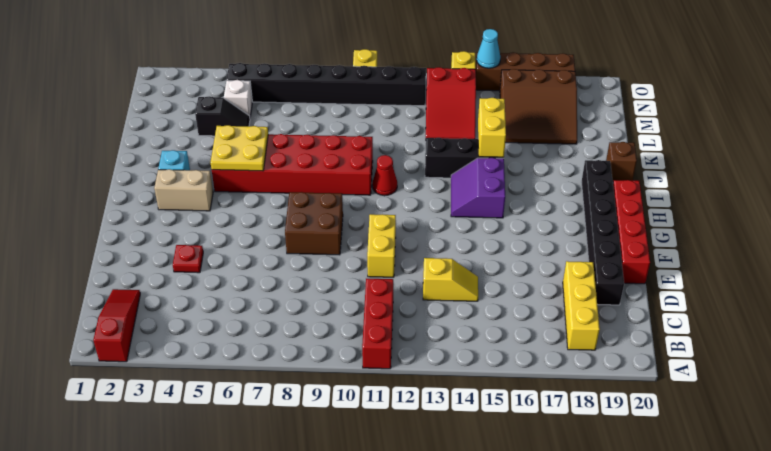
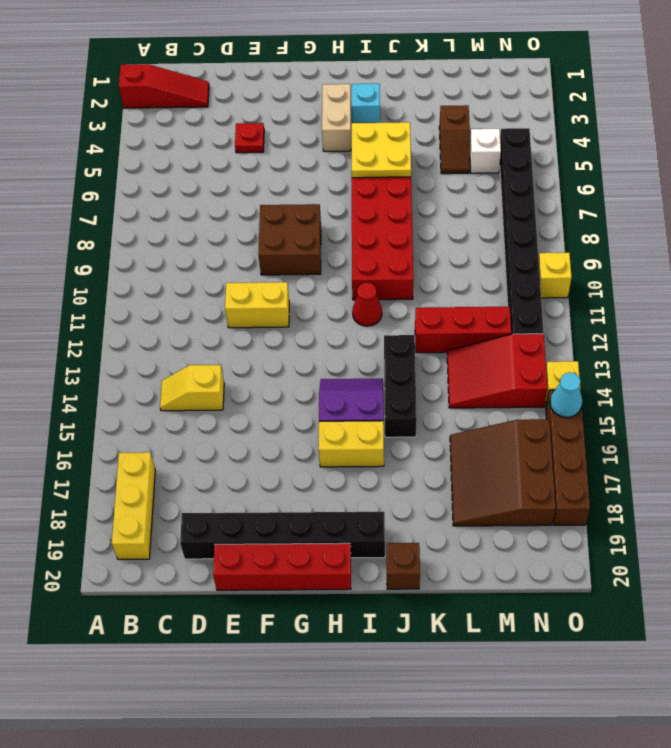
red 1x3 brick [362,279,393,369] -> red 1x3 brick moved to [415,307,511,353]
yellow 1x3 brick [563,261,600,350] -> yellow 1x3 brick turned to [112,452,155,559]
yellow 1x2 slope [423,258,478,301] -> yellow 1x2 slope turned to [160,365,224,411]
yellow 1x2 brick [478,98,506,157] -> yellow 1x2 brick moved to [319,421,384,467]
black 1x2 slope [195,96,250,136] -> brown 1x2 slope [439,105,470,174]

